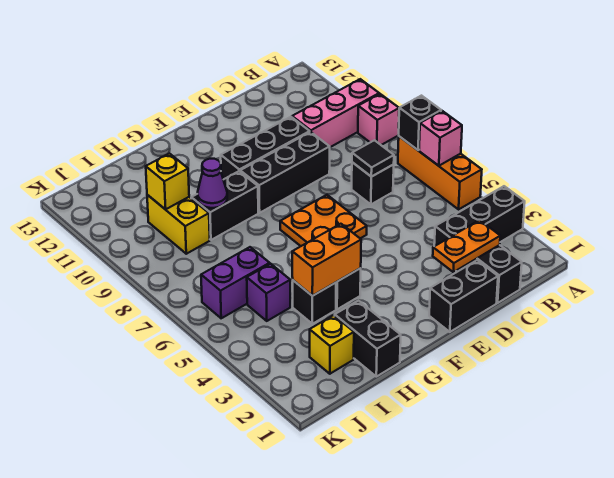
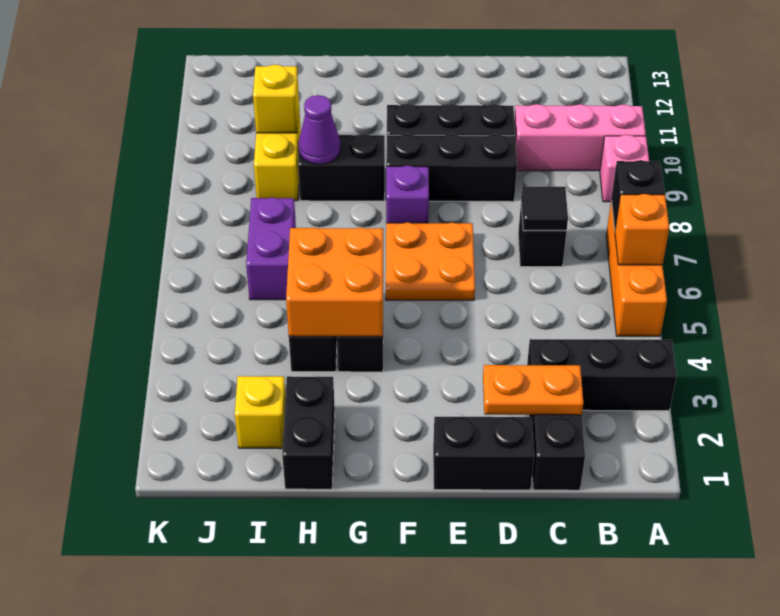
pink 1x1 brick [419,111,462,166] -> orange 1x1 brick [615,194,669,265]
orange 1x2 brick [292,224,361,296] -> orange 2x2 brick [286,228,383,337]
purple 1x1 brick [247,264,290,321] -> purple 1x1 brick moved to [386,165,429,223]
purple 1x2 brick [201,247,270,318] -> purple 1x2 brick turned to [246,197,296,300]

